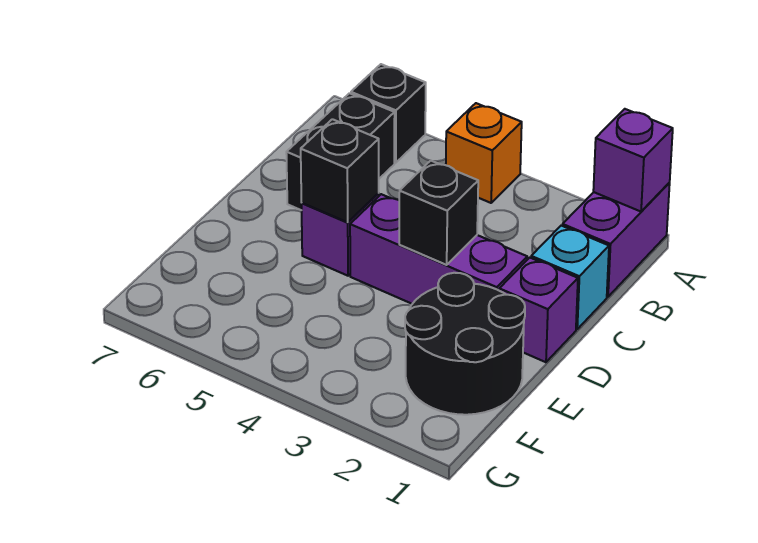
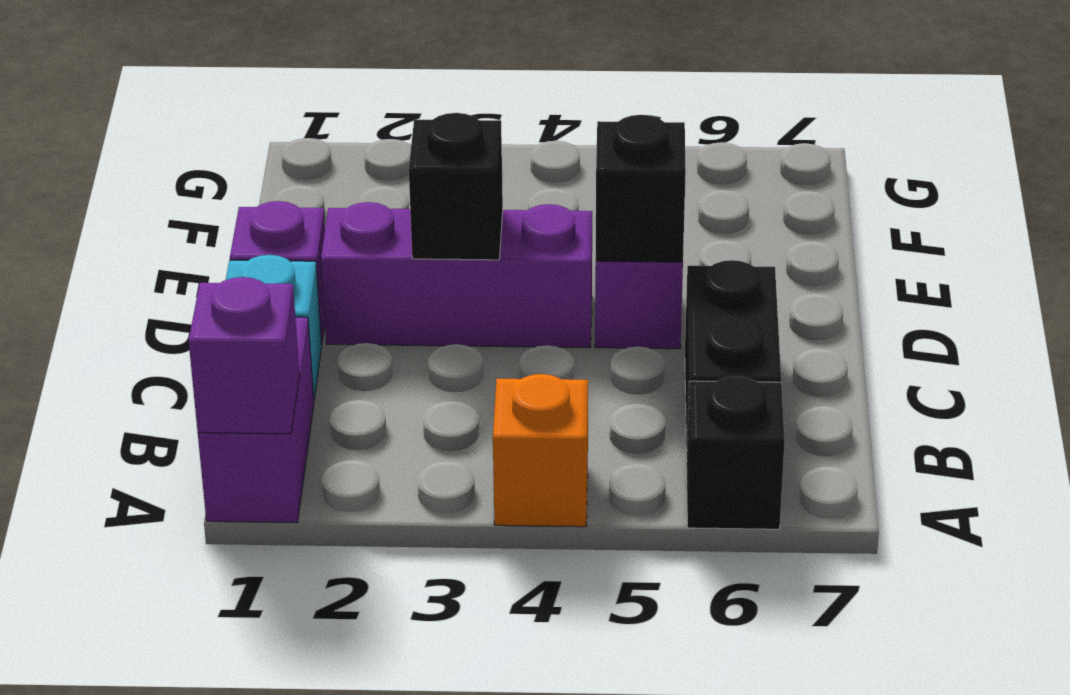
black 2x2 round brick [405,273,525,415] -> none

